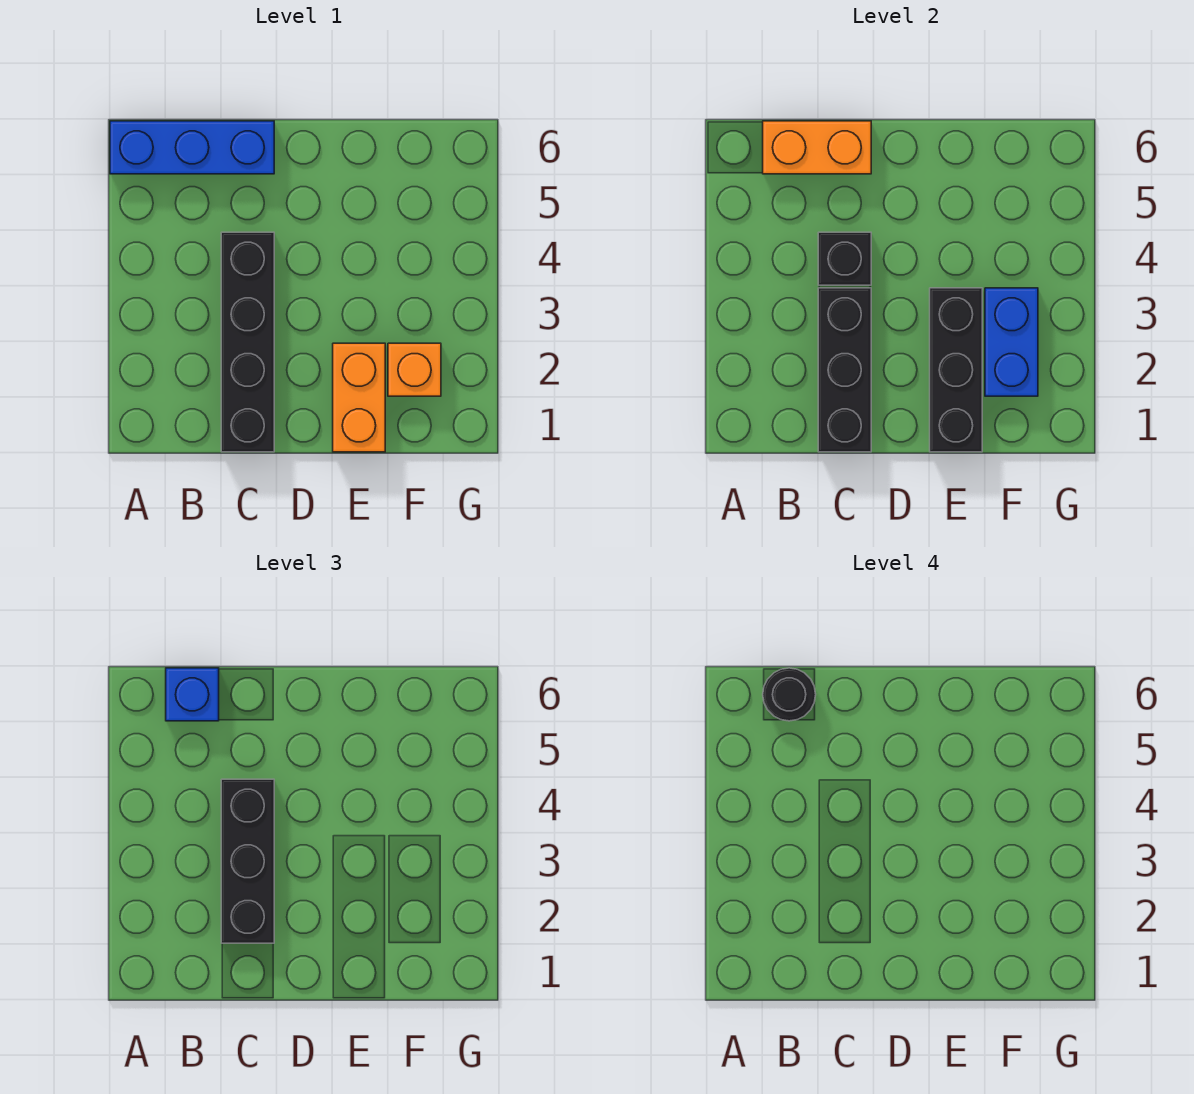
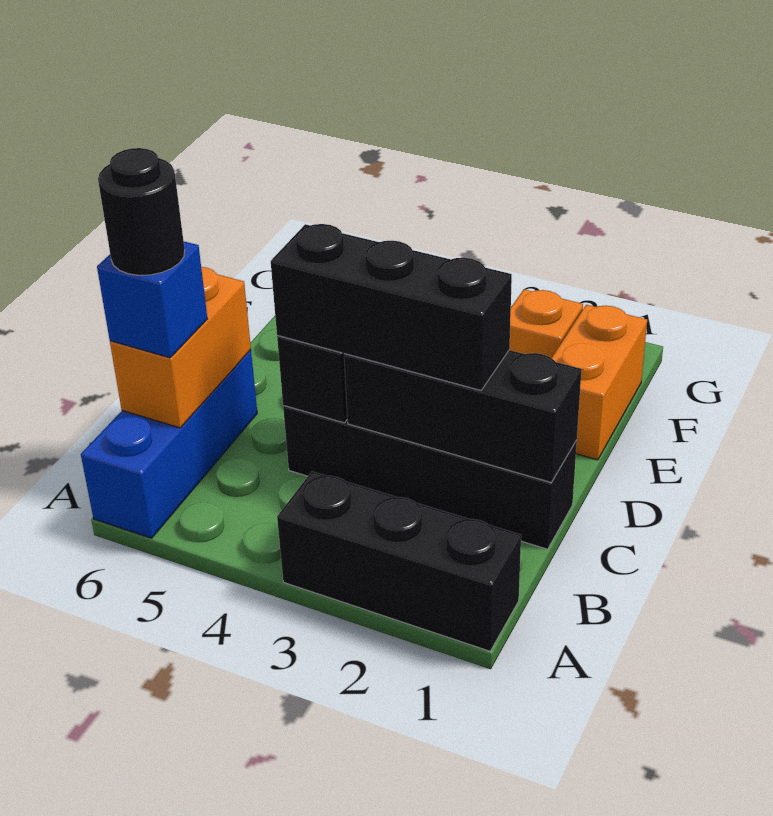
orange 1x2 brick [333,343,385,452] -> orange 1x2 brick turned to [552,305,647,460]
black 1x3 brick [930,288,982,452] -> black 1x3 brick moved to [277,471,521,651]
blue 1x2 brick [985,288,1038,396] -> none

